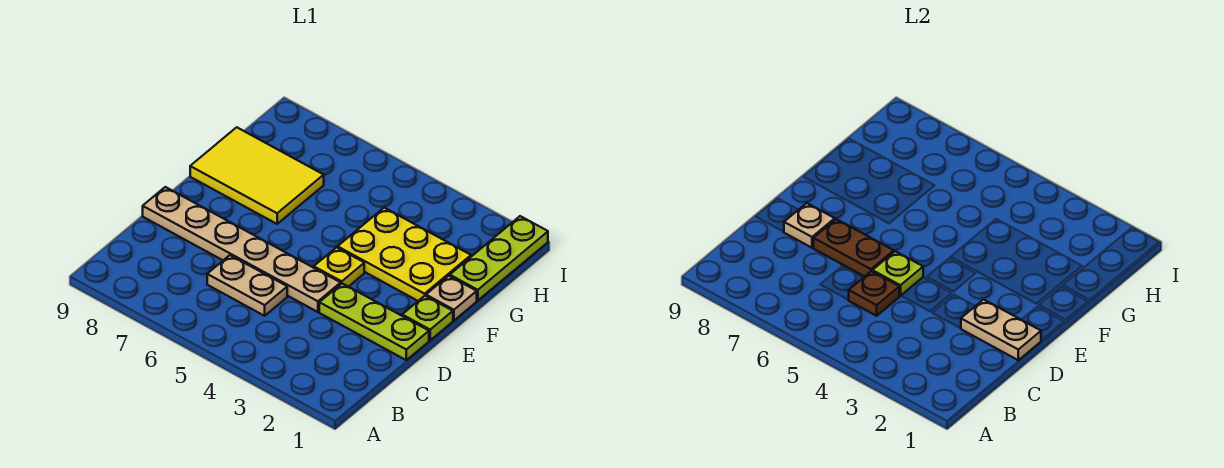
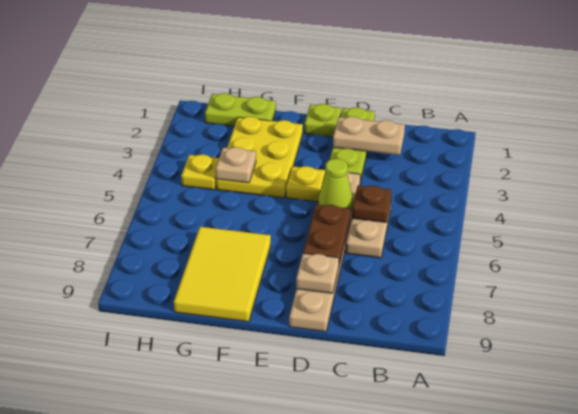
tan 1x2 plate [961,299,1041,360] -> tan 1x2 plate turned to [333,117,405,155]
lime 1x1 plate [872,251,923,296] -> lime 1x1 cone [318,159,353,211]
tan 1x1 plate [426,276,477,320] -> tan 1x1 plate moved to [216,147,256,183]
lime 1x3 plate [450,216,548,301] -> lime 1x2 plate [205,93,276,126]
none -> yellow 1x1 plate [181,154,219,190]

